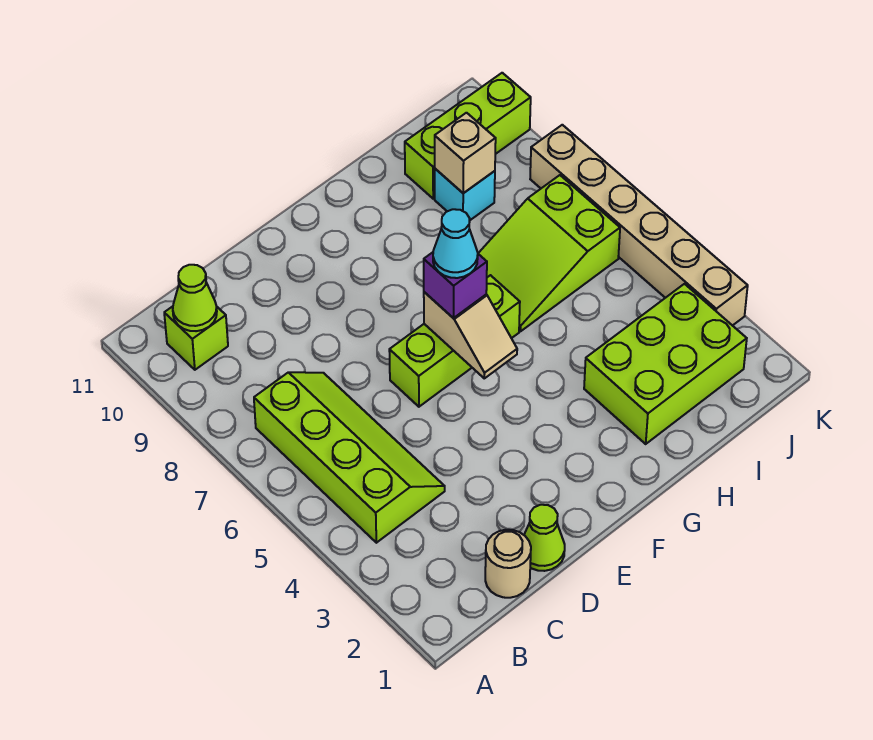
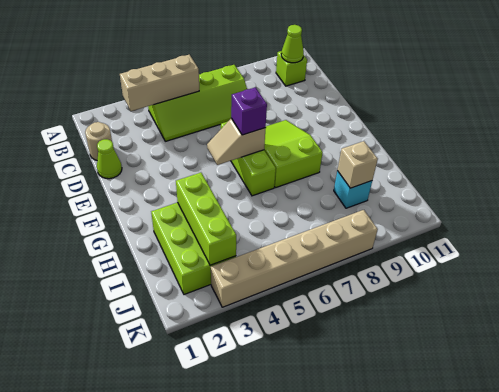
none -> tan 1x3 brick [120,55,199,111]
cyan 1x1 cone [433,209,478,278] -> none
lime 2x3 slope [478,175,620,331] -> lime 2x3 slope moved to [264,120,323,188]
lime 1x3 brick [405,73,531,199] -> lime 1x3 brick moved to [176,172,236,265]

